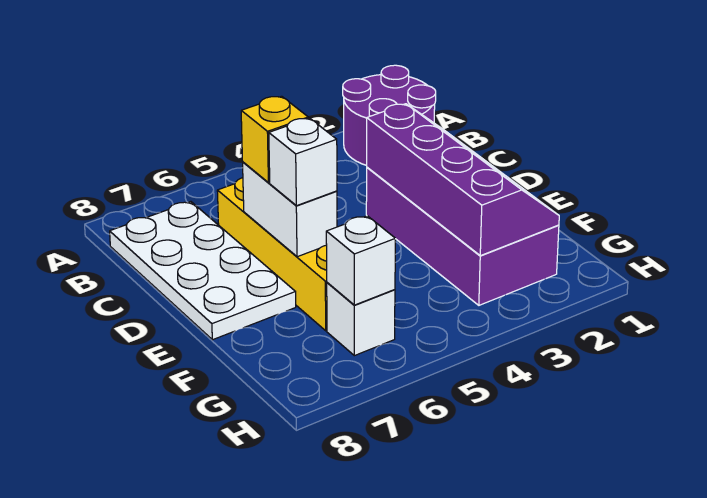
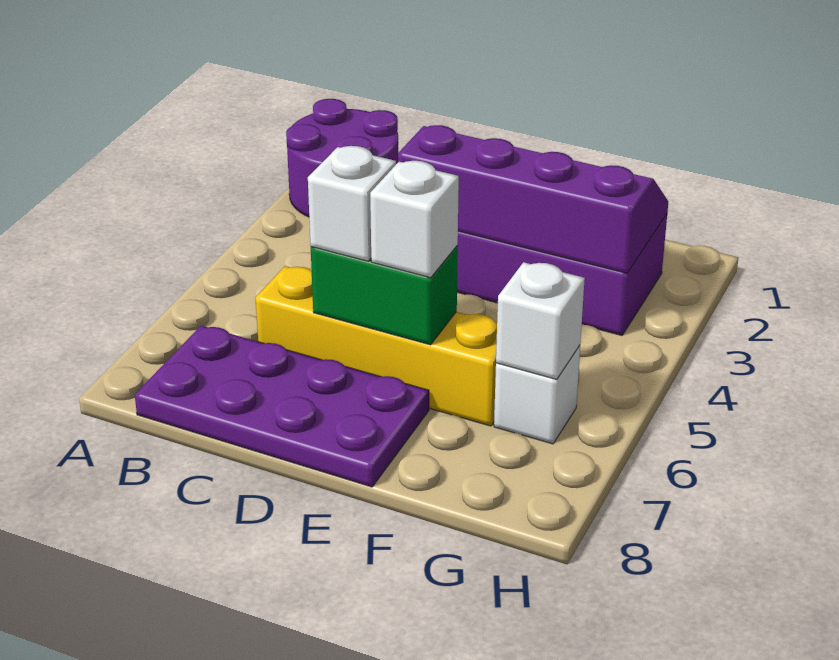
white 2x4 plate [110,202,296,340] -> purple 2x4 plate [135,326,429,487]
white 1x2 brick [243,162,337,257] -> green 1x2 brick [311,246,458,345]
yellow 1x1 brick [241,96,308,183] -> white 1x1 brick [308,146,396,261]

